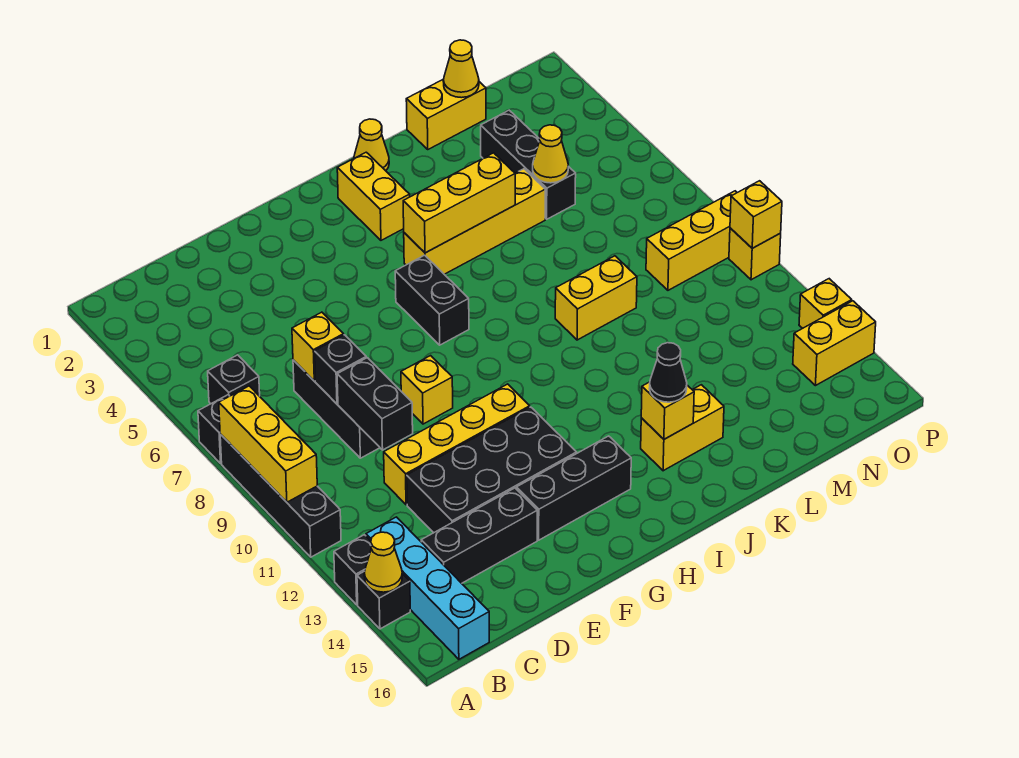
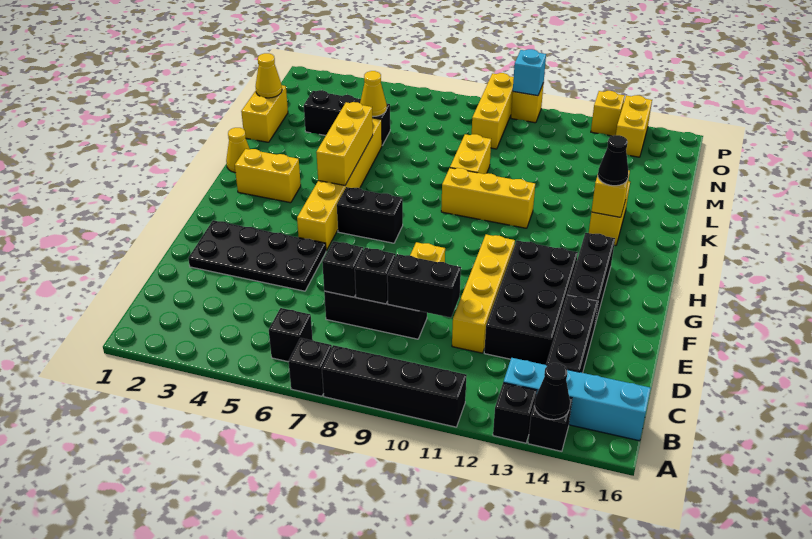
yellow 1x3 brick [219,386,317,502] -> yellow 1x3 brick moved to [441,168,535,228]
yellow 1x1 cone [364,532,402,592] -> black 1x1 cone [534,363,570,420]
yellow 1x1 brick [292,312,344,381] -> black 1x1 brick [322,241,363,297]
none -> black 2x4 plate [188,220,326,291]
yellow 1x4 brick [404,169,545,274] -> yellow 1x6 brick [297,118,382,251]
yellow 1x1 brick [730,181,782,248] -> cyan 1x1 brick [513,49,546,96]

